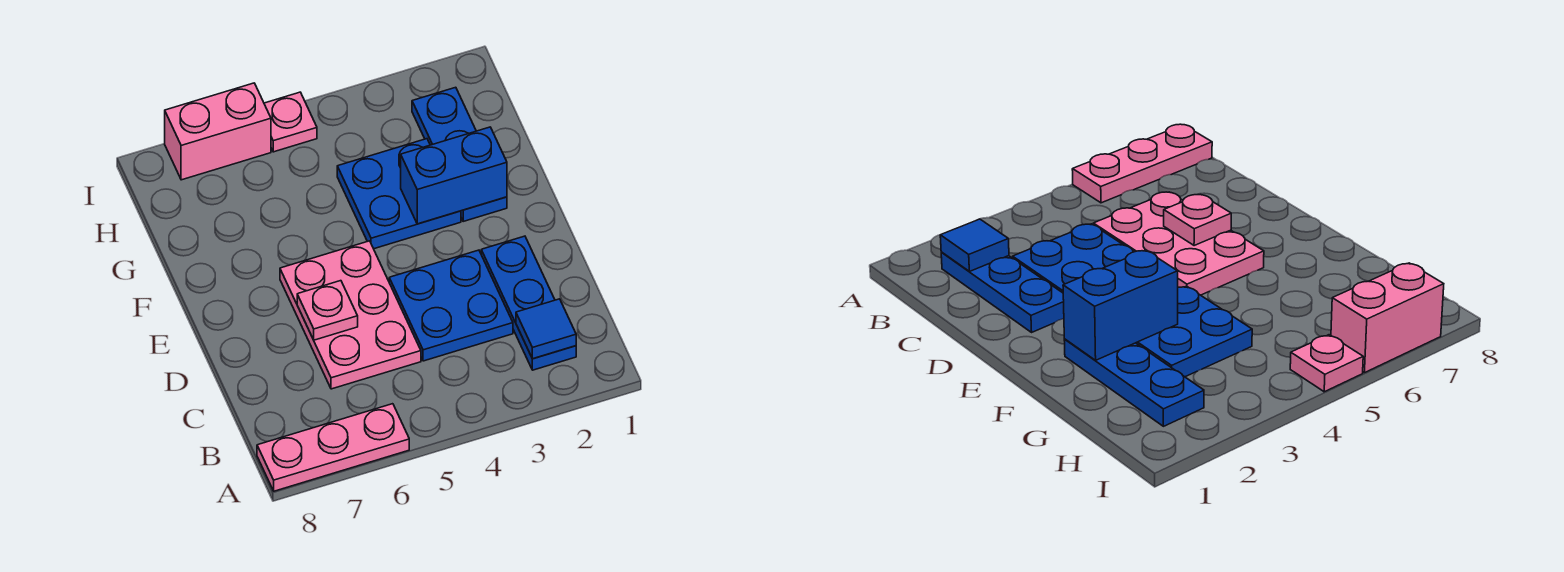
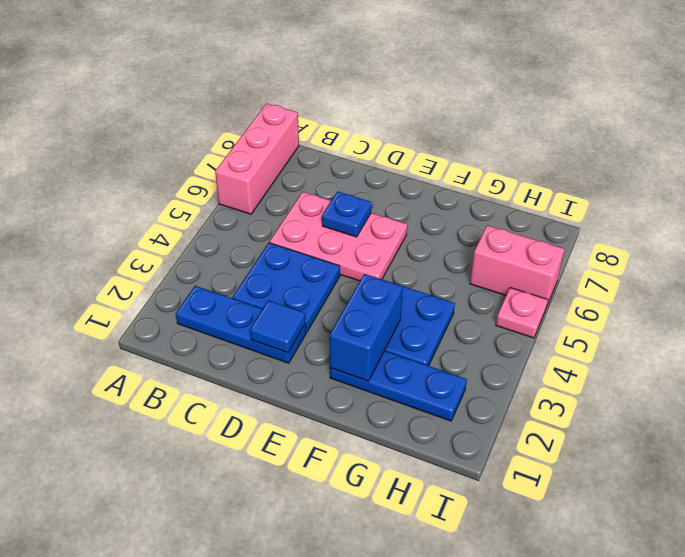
pink 1x3 plate [257,404,409,491] -> pink 1x3 brick [215,103,299,214]
blue 1x1 tile [516,299,576,359] -> blue 1x1 tile moved to [250,300,306,353]
pink 1x1 plate [297,281,358,340] -> blue 1x1 plate [322,192,371,237]
pink 1x2 brick [165,83,271,180] -> pink 1x2 brick turned to [470,225,564,307]

